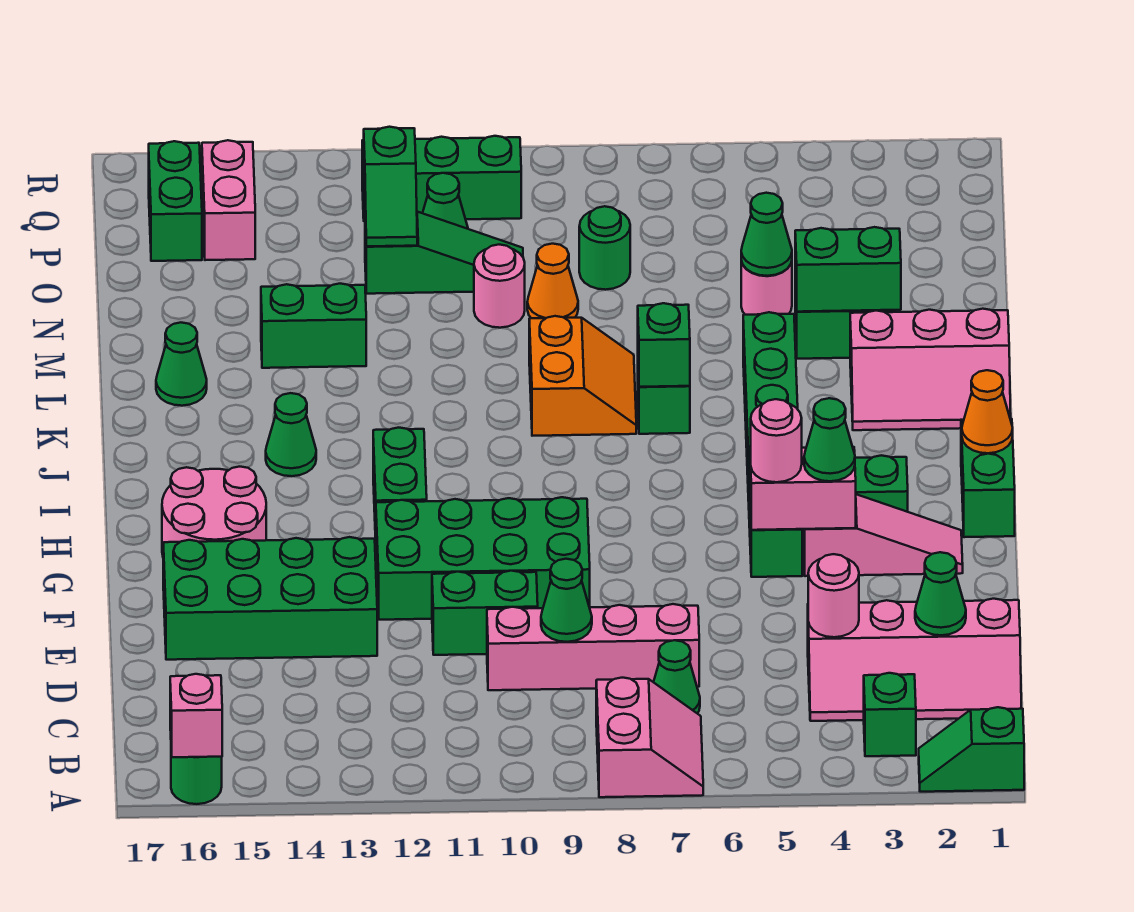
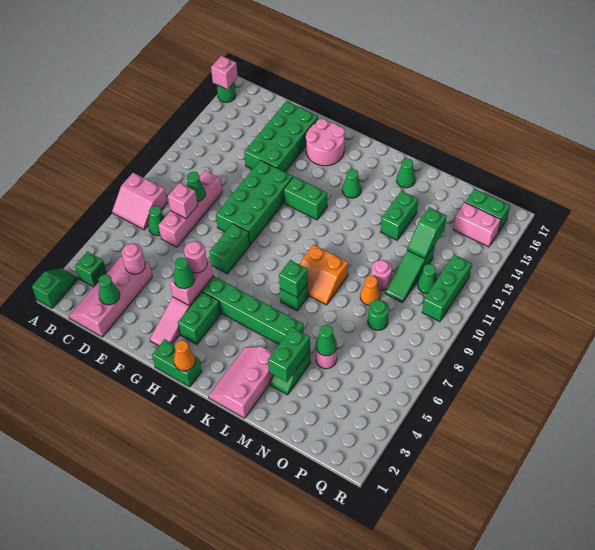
none -> pink 1x1 brick [168,183,198,219]
green 1x2 brick [432,571,538,655] -> green 1x2 brick moved to [209,223,250,274]
green 1x2 slope [364,127,417,246] -> green 1x2 slope turned to [407,207,447,259]

